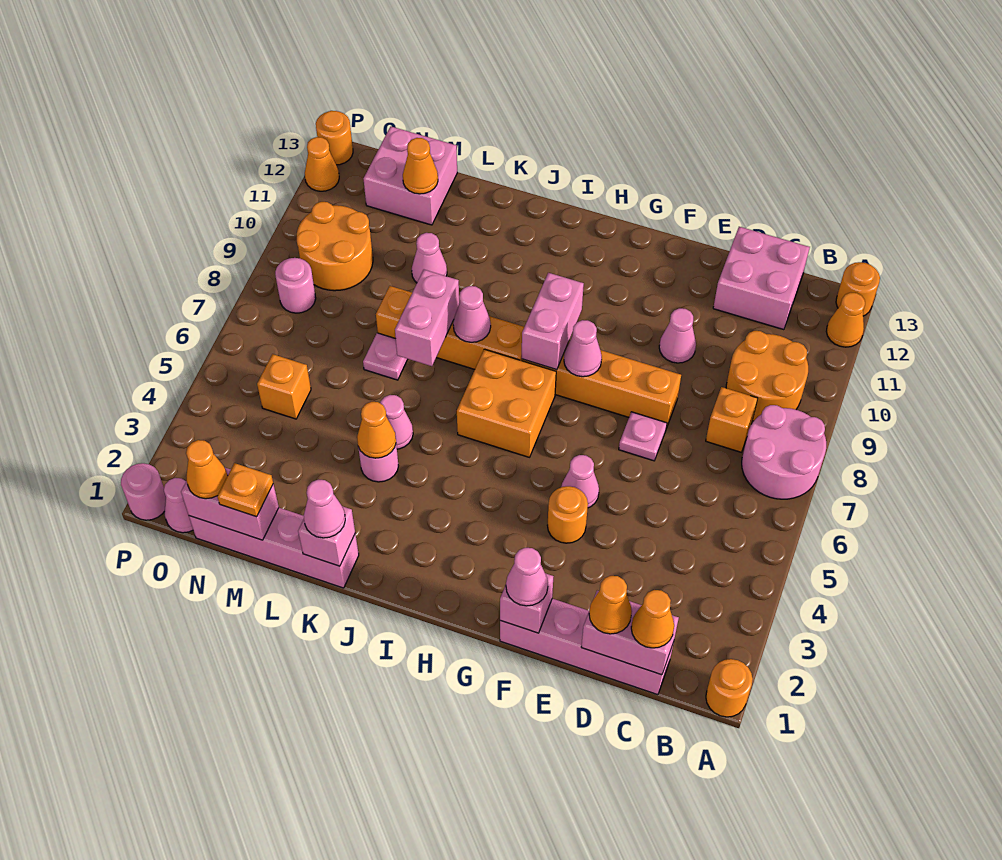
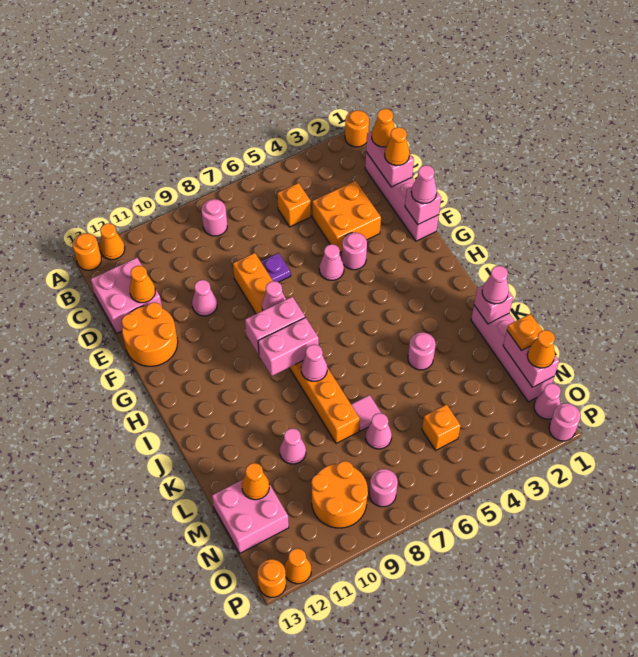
pink 2x2 round brick [742,405,826,499] -> pink 1x1 round brick [201,199,227,236]
orange 2x2 round brick [726,331,808,421] -> orange 2x2 round brick moved to [122,302,178,366]
orange 1x1 brick [706,387,758,452] -> orange 1x1 brick moved to [277,183,311,227]
pink 1x1 plate [619,412,667,461] -> purple 1x1 plate [261,253,291,282]
orange 1x1 round brick [547,486,588,543] -> pink 1x1 round brick [342,232,367,270]
orange 2x2 brick [457,349,556,457] -> orange 2x2 brick moved to [312,181,381,252]
orange 1x1 cone [357,402,396,458] -> orange 1x1 cone moved to [130,266,155,303]
pink 1x1 cone [380,395,413,449] -> pink 1x1 cone moved to [366,413,392,449]
pink 1x2 brick [395,270,460,366] -> pink 1x2 brick moved to [258,318,319,376]
pink 1x1 plate [363,333,408,380] -> pink 1x1 tile [351,395,381,431]

